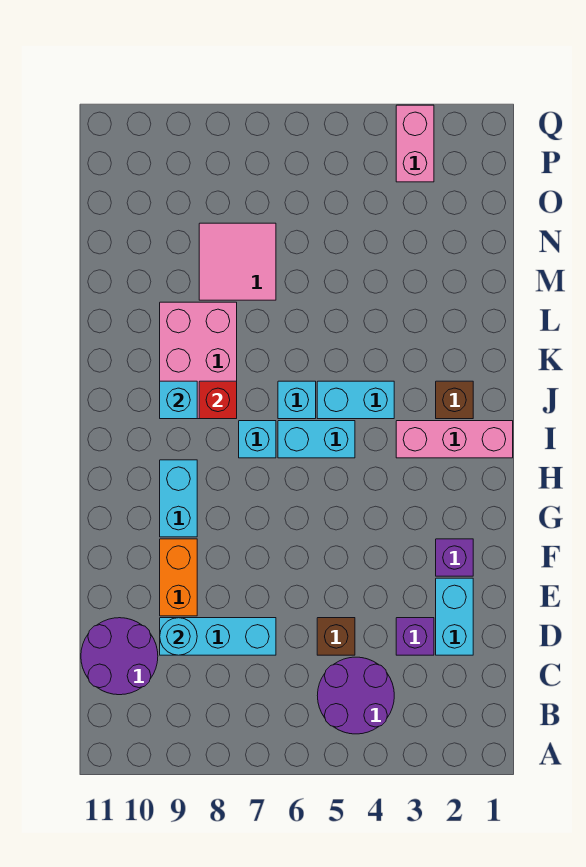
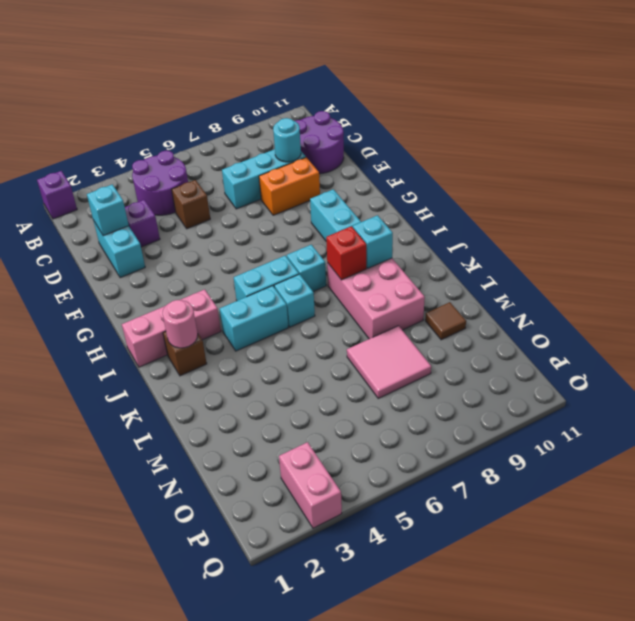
none -> cyan 1x1 brick [87,184,129,236]
orange 1x2 brick [160,539,197,616] -> orange 1x2 brick turned to [259,157,320,215]
purple 1x1 brick [436,539,473,576] -> purple 1x1 brick moved to [37,171,77,219]
none -> pink 1x1 round brick [163,300,198,348]
none -> brown 1x1 tile [425,302,466,340]

